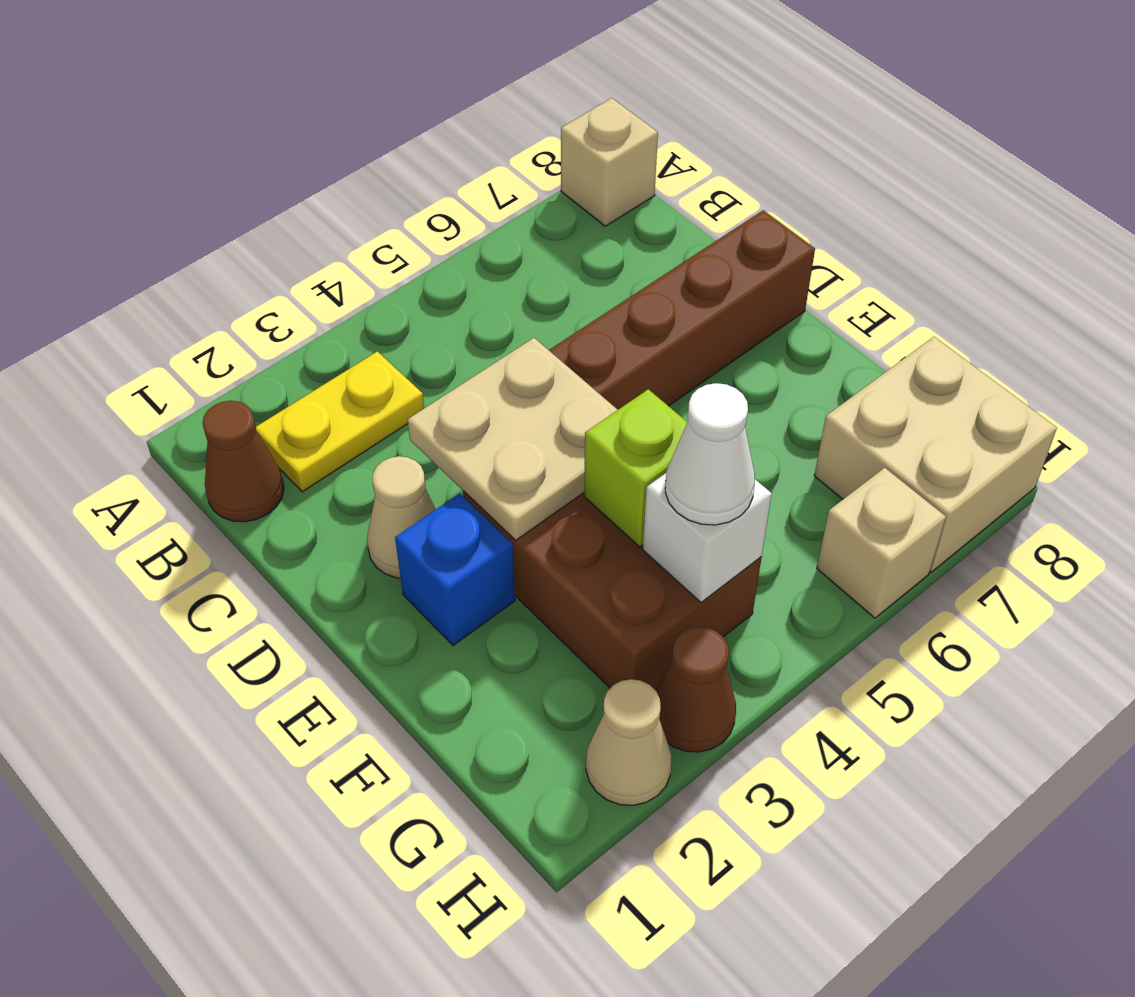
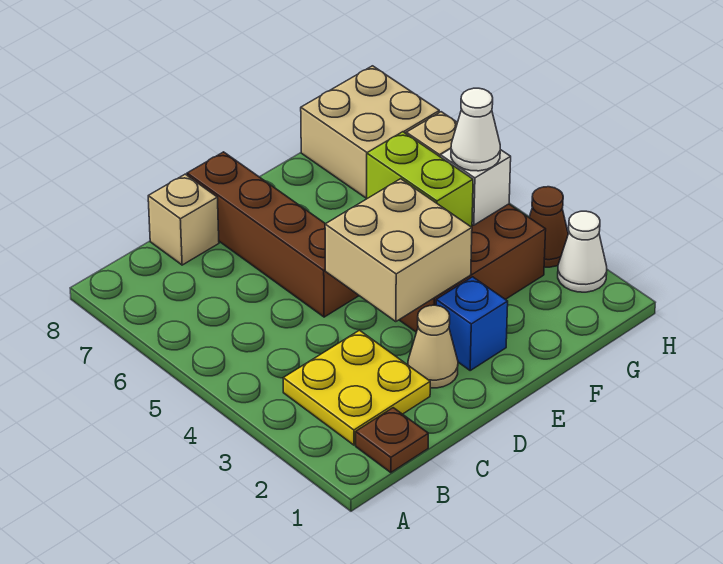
tan 1x1 brick [561,98,658,226] -> tan 1x1 brick moved to [148,174,219,265]
brown 1x1 cone [203,401,284,522] -> brown 1x1 plate [356,408,428,473]
yellow 1x2 plate [256,351,424,492] -> yellow 2x2 plate [283,330,430,445]
tan 2x2 plate [408,338,618,540] -> tan 2x2 brick [325,179,472,322]
lime 1x1 brick [584,389,687,547] -> lime 1x2 brick [367,132,473,227]
tan 1x1 cone [586,679,672,805] -> white 1x1 cone [558,211,607,292]

